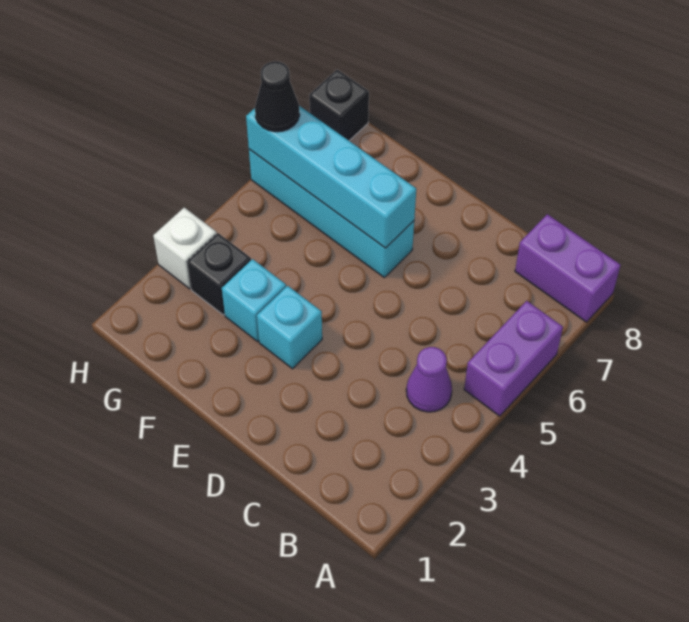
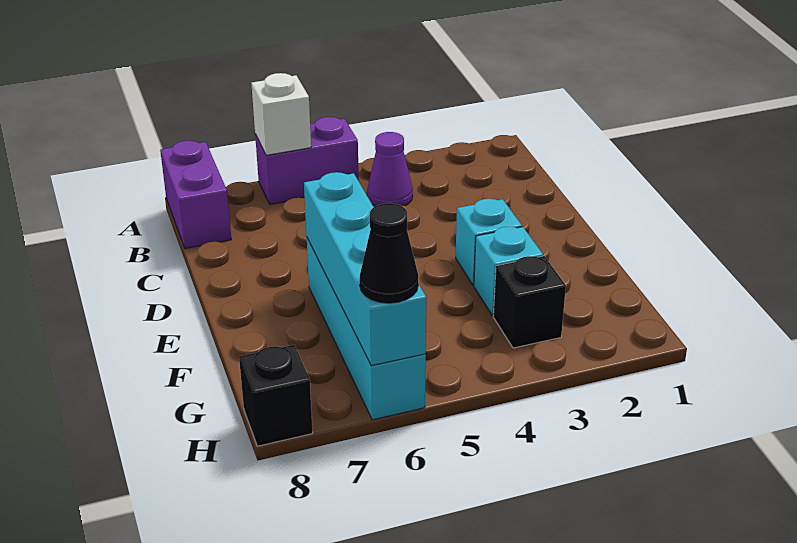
white 1x1 brick [153,208,217,289] -> white 1x1 brick moved to [251,73,311,155]

